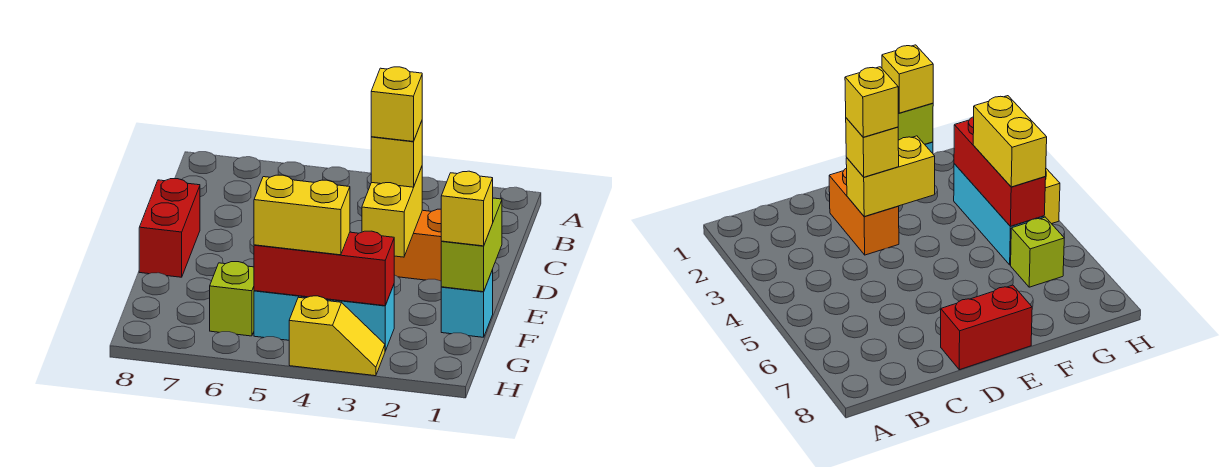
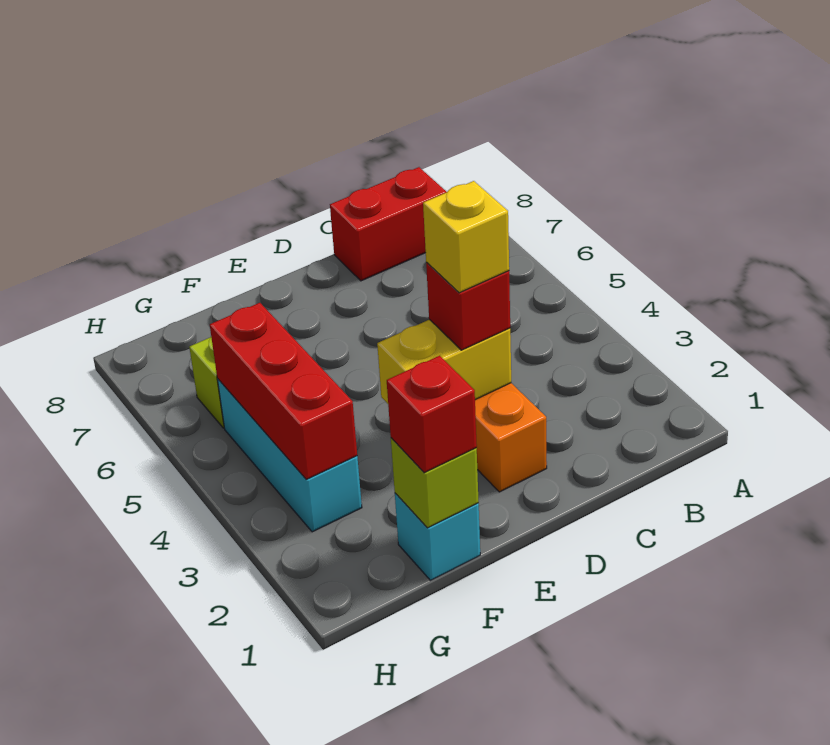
yellow 1x1 brick [371,121,422,187] -> red 1x1 brick [426,262,510,350]
red 1x2 brick [139,179,200,277] -> red 1x2 brick moved to [330,167,447,281]
lime 1x2 brick [441,198,502,292] -> lime 1x1 brick [391,438,479,528]
yellow 1x1 brick [441,171,493,246] -> red 1x1 brick [387,356,477,473]
yellow 1x2 brick [254,175,350,255] -> none
yellow 1x2 slope [289,296,385,376] -> none

